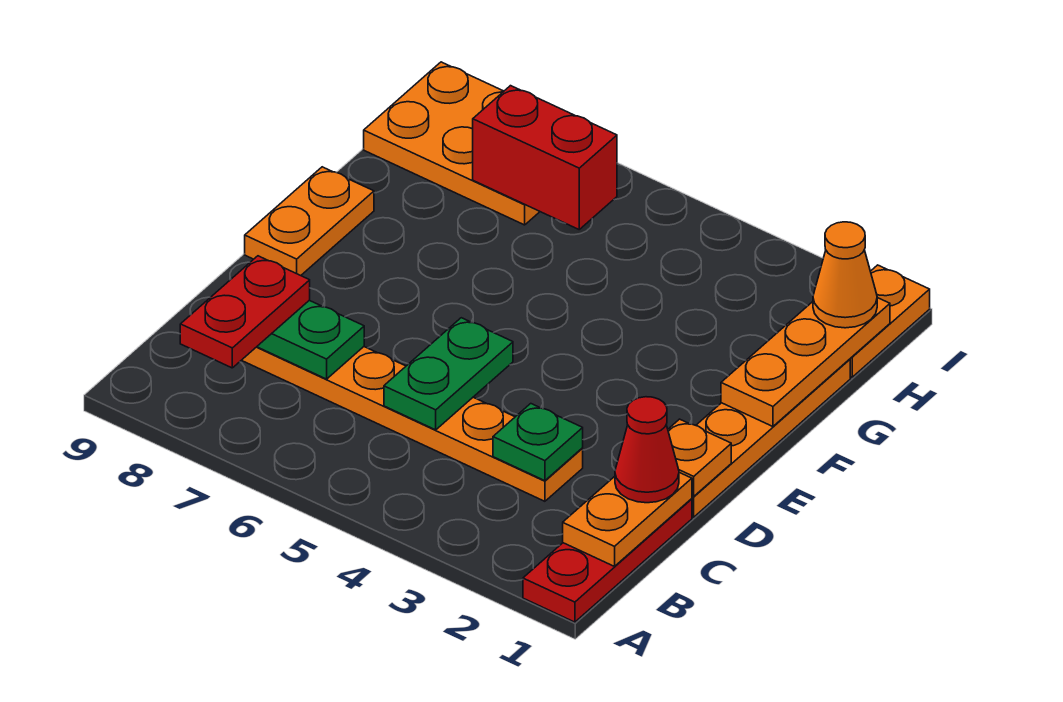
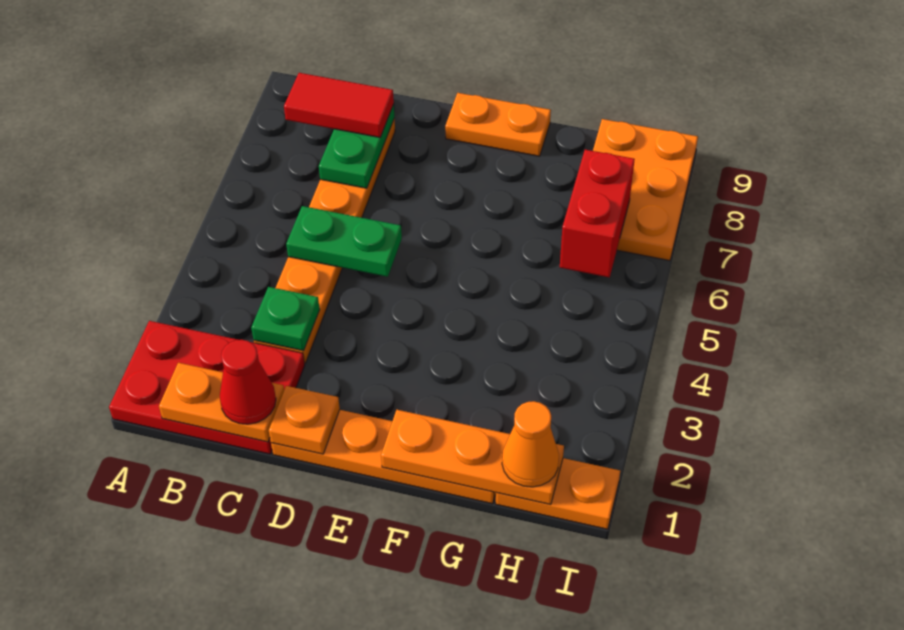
red 1x3 plate [523,499,692,622] -> red 2x3 plate [109,321,305,454]
red 1x2 plate [180,256,310,368] -> red 1x2 tile [284,73,394,137]

